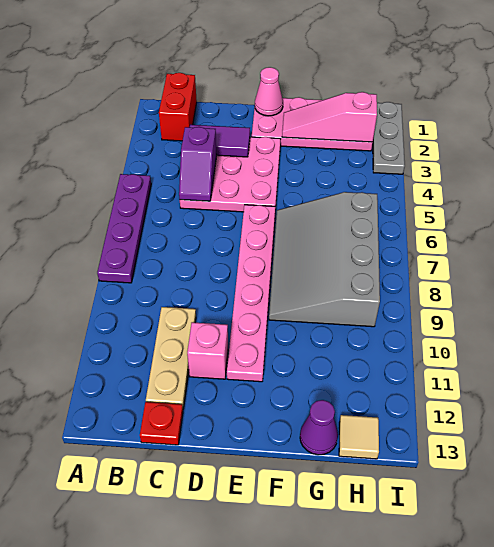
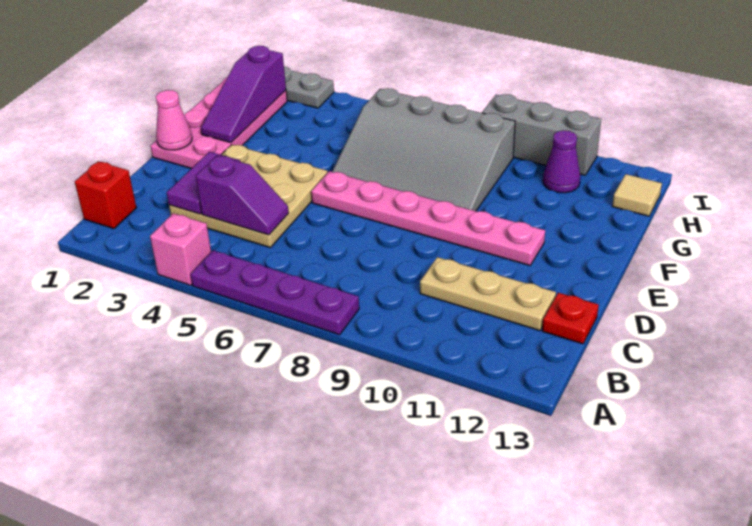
red 1x2 brick [159,73,197,141] -> red 1x1 brick [75,161,136,229]
pink 3x3 plate [180,137,280,212] -> tan 3x3 plate [169,145,328,248]
pink 1x1 brick [187,322,228,379] -> pink 1x1 brick moved to [150,213,211,285]
pink 1x3 slope [282,92,377,142] -> purple 1x3 slope [201,46,286,143]
purple 1x1 cone [300,400,338,455] -> purple 1x1 cone moved to [543,130,580,193]
none -> grey 1x3 brick [482,94,601,175]

